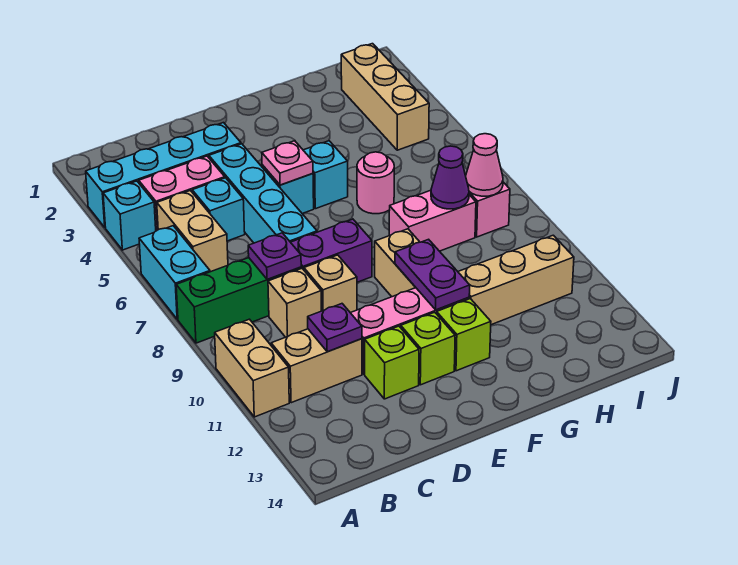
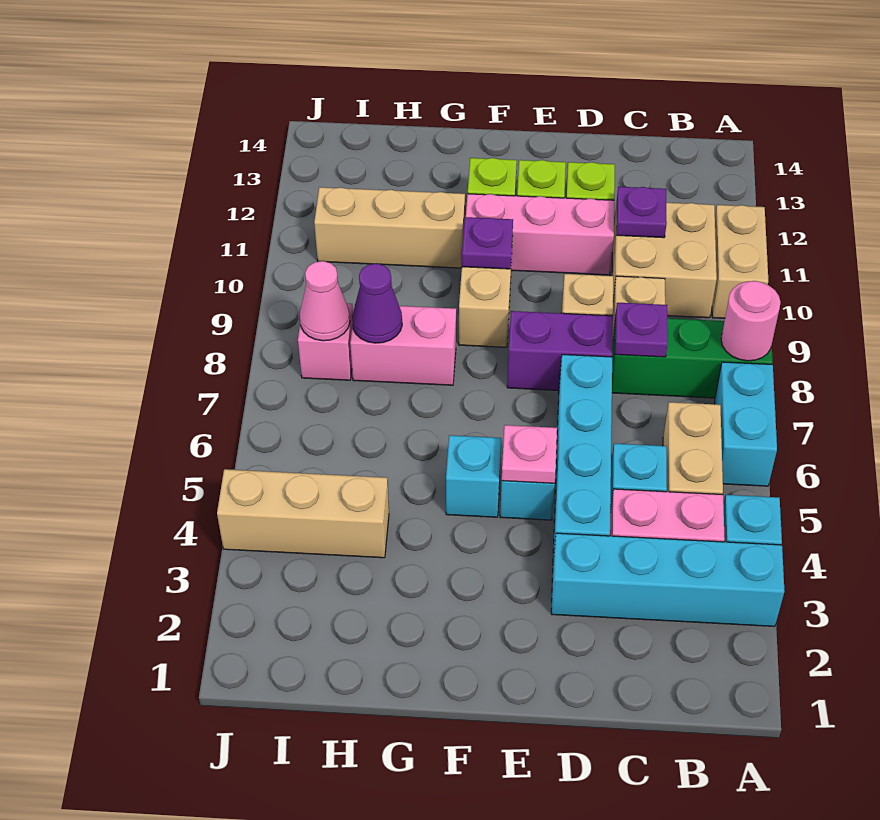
tan 1x2 brick [271,329,362,403] -> tan 2x2 brick [612,203,717,318]
purple 1x2 plate [395,239,470,310] -> purple 1x1 plate [462,217,513,269]
pink 1x1 round brick [357,152,394,214] -> pink 1x1 round brick moved to [721,281,781,361]
tan 1x3 brick [341,44,429,150] -> tan 1x3 brick turned to [217,469,389,558]

